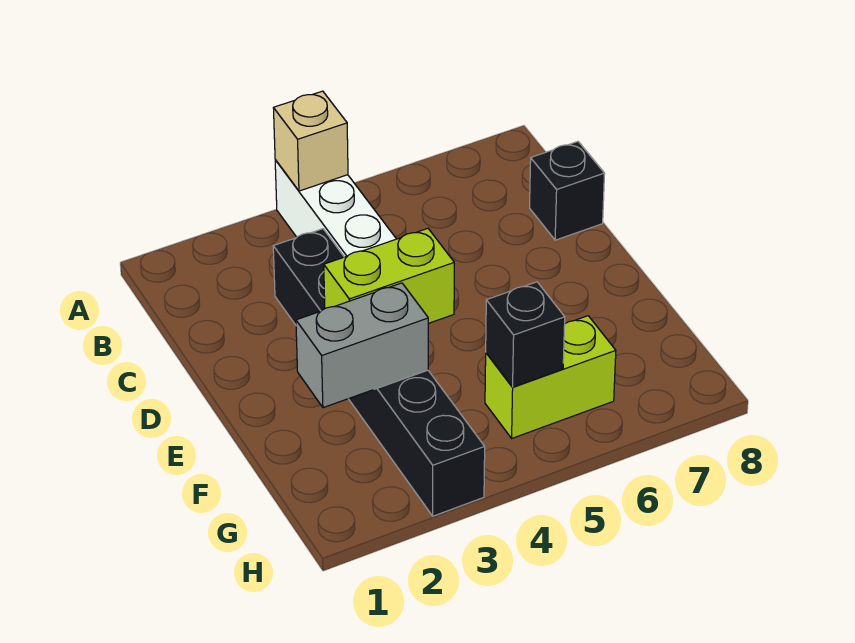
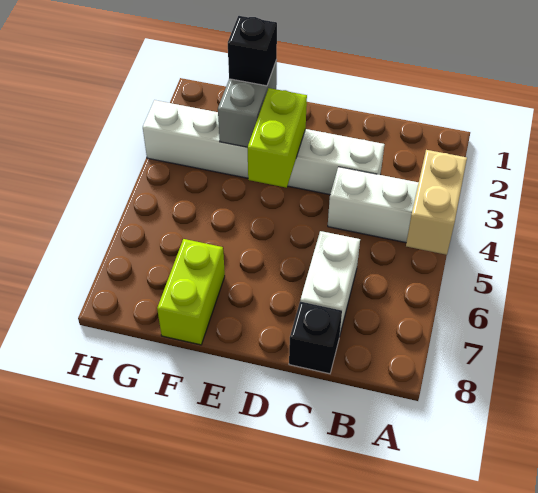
tan 1x1 brick [274,91,348,191] -> tan 1x2 brick [406,150,467,255]
black 1x6 brick [273,229,485,516] -> white 1x6 brick [143,100,385,195]
none -> white 1x2 brick [300,231,360,333]
lime 1x2 brick [485,316,616,438] -> lime 1x2 brick moved to [157,239,225,345]
black 1x1 brick [486,282,565,387] -> black 1x1 brick moved to [228,16,277,86]

